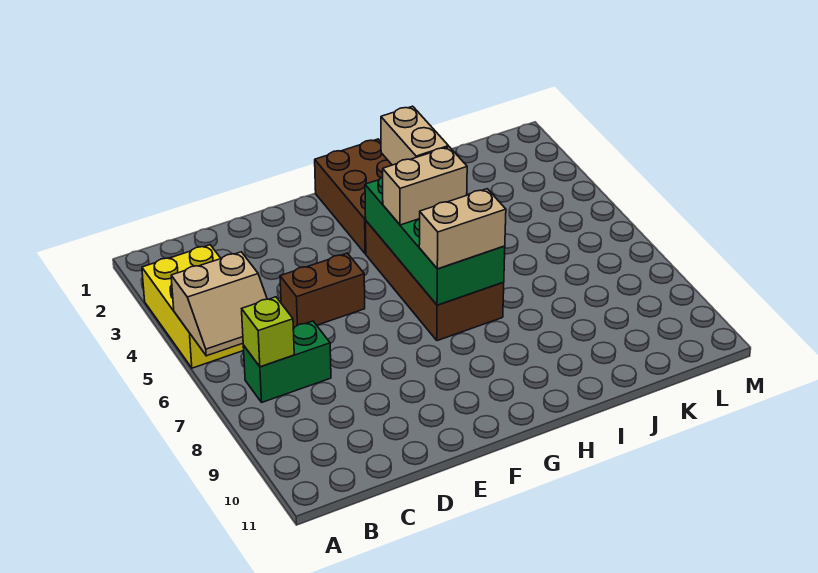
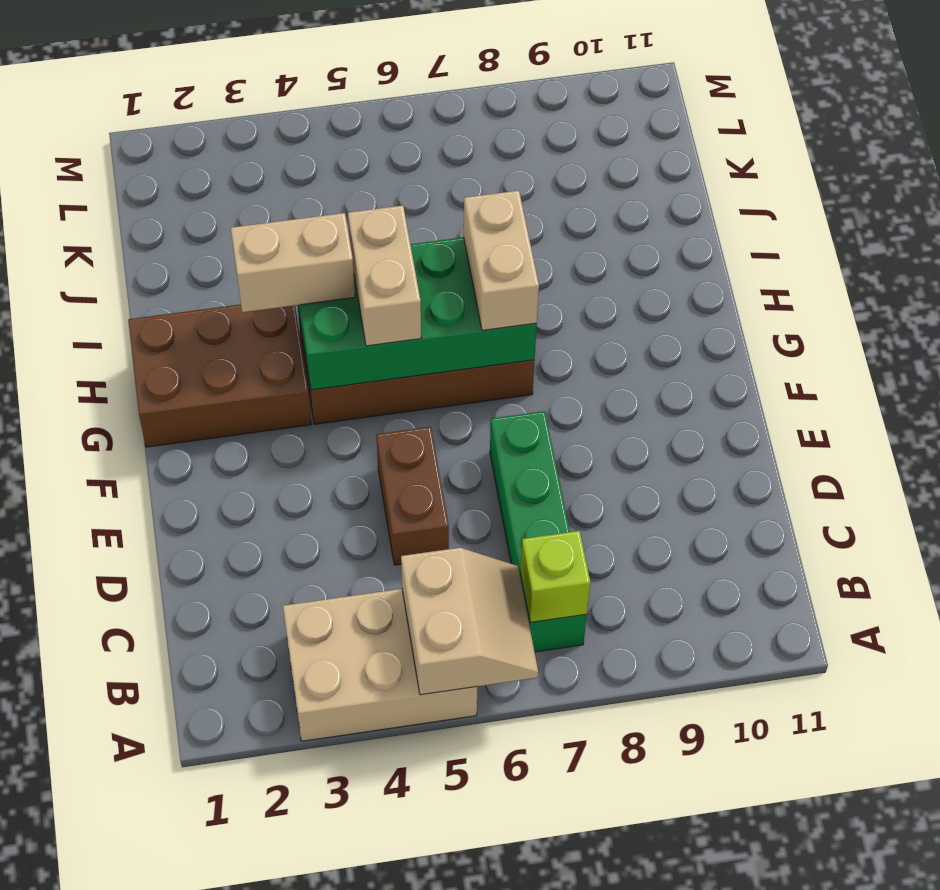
yellow 2x3 brick [142,245,244,368] -> tan 2x3 brick [283,589,478,741]
green 1x2 brick [243,321,331,402] -> green 1x4 brick [490,411,587,652]

